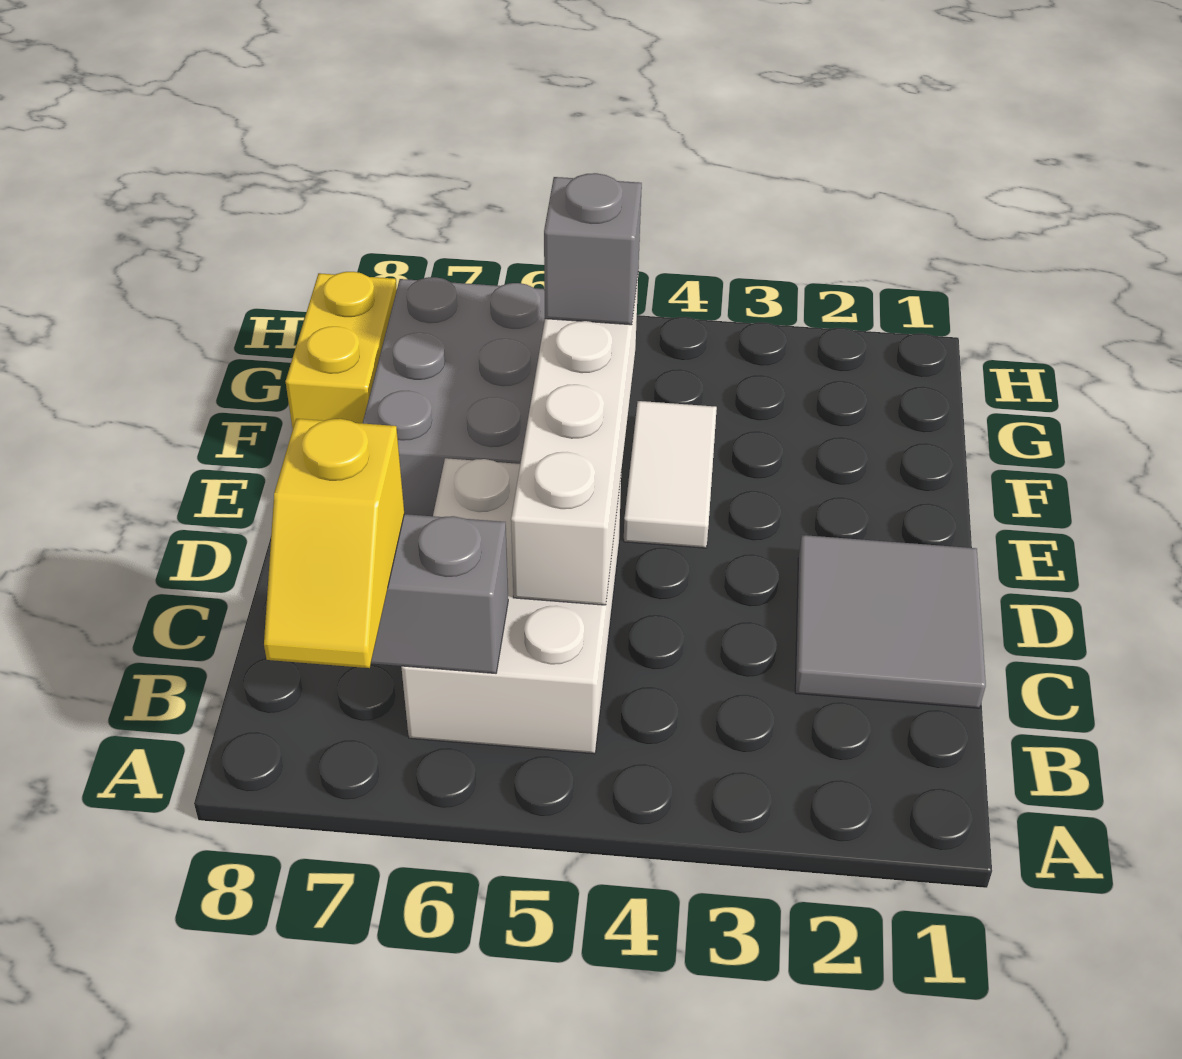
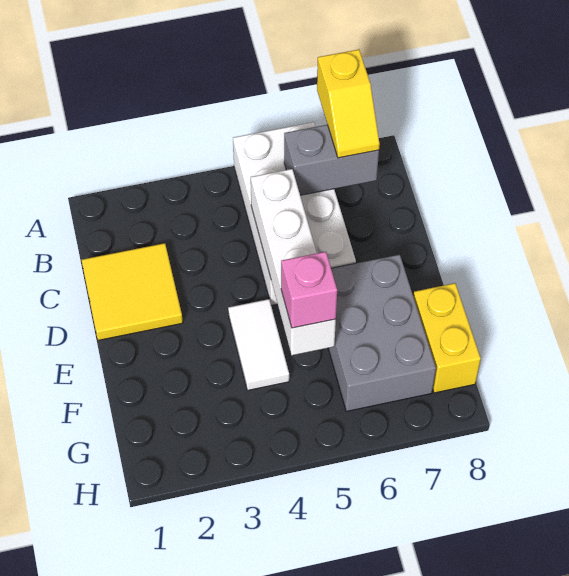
yellow 1x2 slope [264,419,404,668] -> yellow 1x2 slope turned to [317,50,380,158]
white 2x3 brick [401,458,621,754] -> white 2x4 brick [233,122,356,305]
grey 2x2 tile [795,535,986,708] -> yellow 2x2 tile [82,243,183,340]
grey 1x1 brick [544,173,642,325] -> pink 1x1 brick [281,252,337,328]

